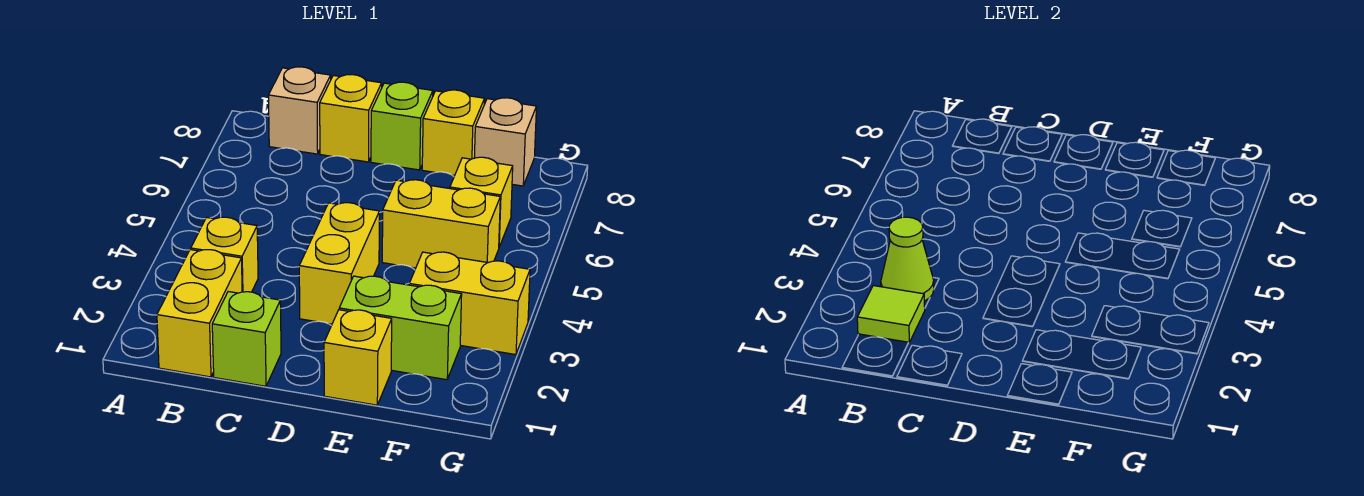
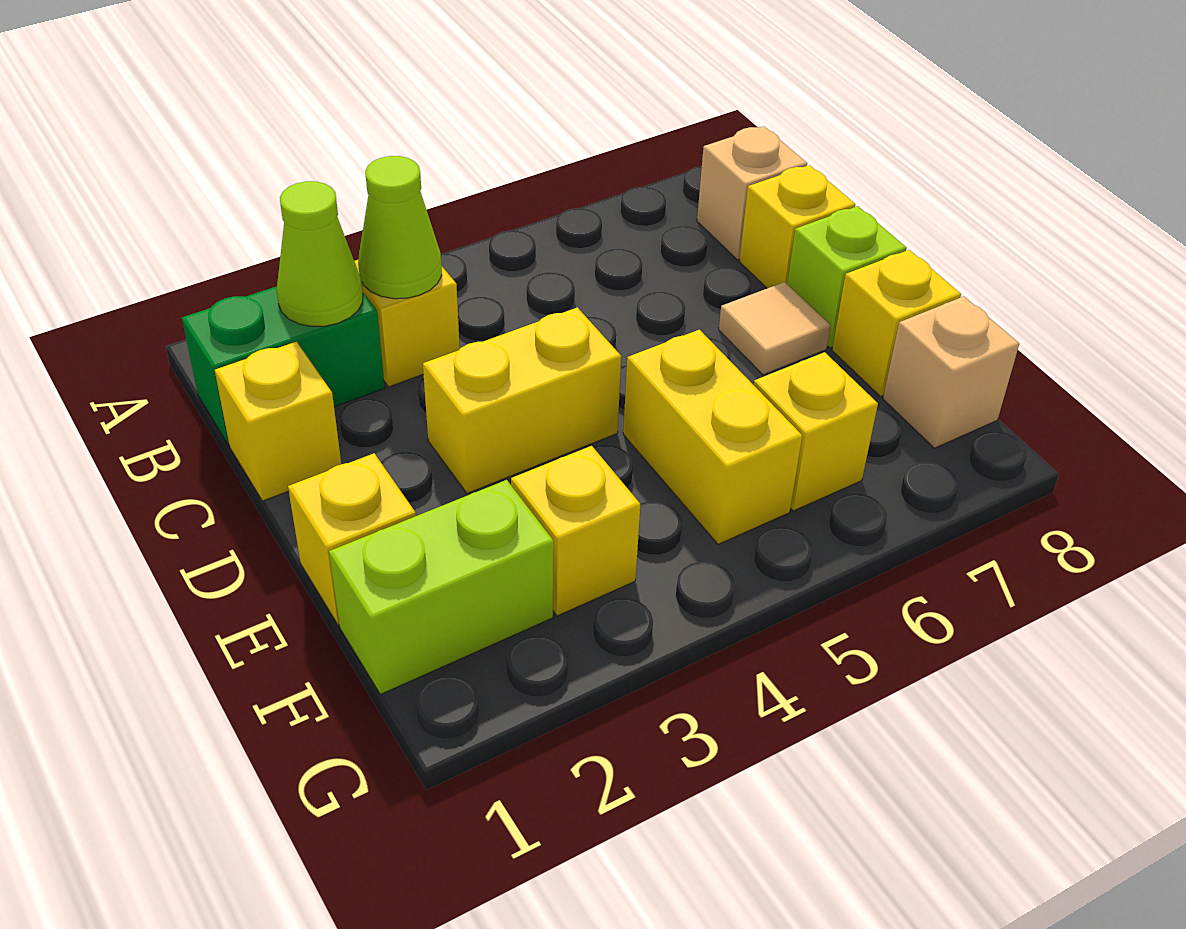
yellow 1x2 brick [157,250,242,377] -> green 1x2 brick [182,286,385,445]
lime 1x1 tile [857,286,925,343] -> lime 1x1 cone [277,181,363,326]
lime 1x1 brick [212,292,281,386] -> yellow 1x1 brick [215,342,341,501]
none -> tan 1x1 tile [719,282,831,375]
lime 1x2 brick [339,276,462,380] -> lime 1x2 brick turned to [329,480,554,694]
yellow 1x2 brick [409,252,530,355] -> yellow 1x1 brick [511,446,640,616]

